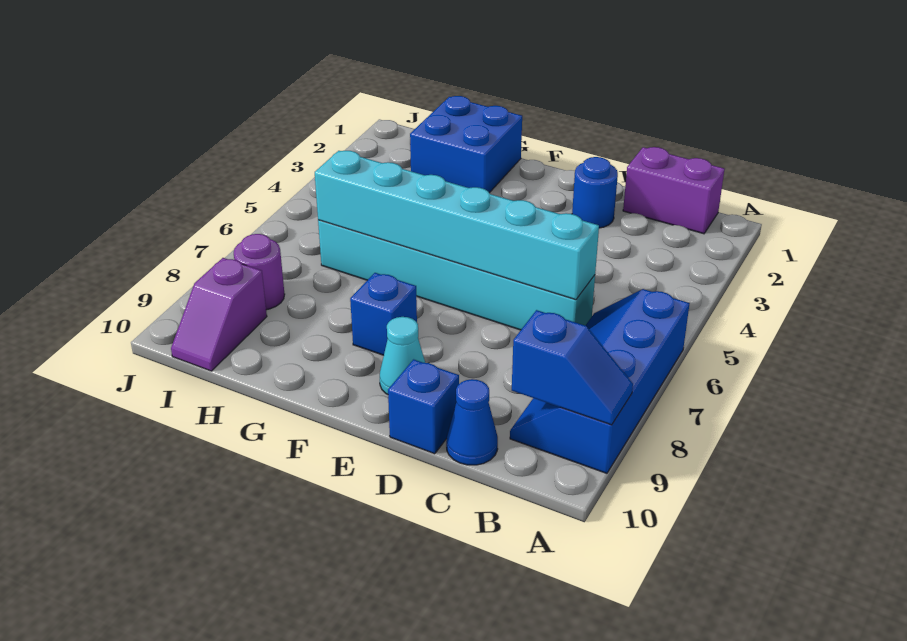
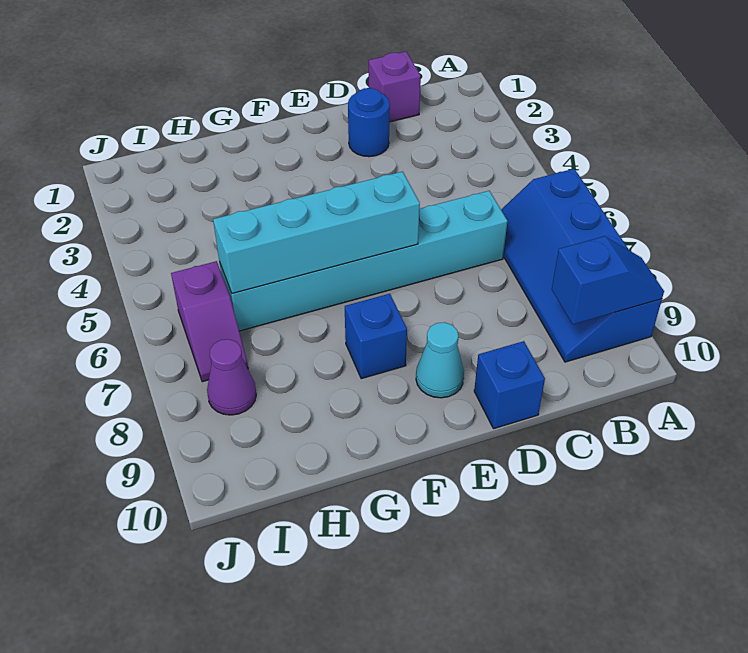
purple 1x2 brick [623,147,725,234] -> purple 1x1 brick [369,52,421,122]
cyan 1x6 brick [315,151,599,300] -> cyan 1x4 brick [213,172,420,293]
blue 1x1 cone [446,379,498,465] -> none
blue 2x2 brick [410,96,522,193] -> none
purple 1x1 round brick [234,234,285,310] -> purple 1x1 cone [207,339,256,415]
purple 1x2 slope [171,258,267,371] -> purple 1x2 slope moved to [171,261,248,382]

